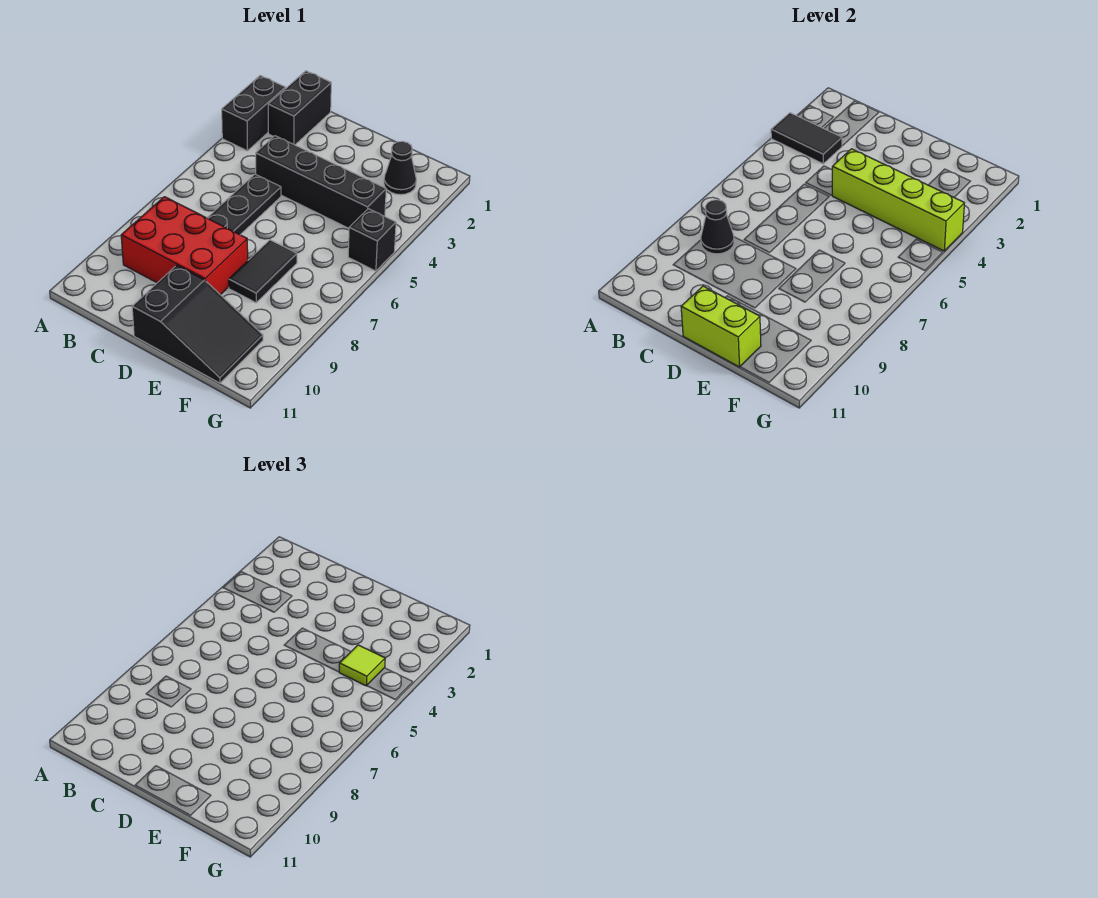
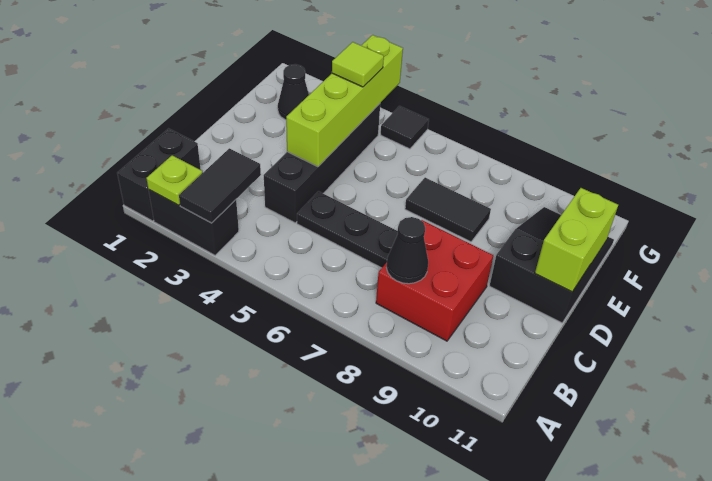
none -> lime 1x1 plate [146,155,203,205]
black 1x2 brick [268,71,331,145] -> black 1x2 brick turned to [117,129,201,221]
red 2x3 brick [121,197,248,295] -> red 2x2 brick [376,220,493,341]
black 1x1 brick [348,209,396,271] -> black 1x1 tile [381,106,429,149]

